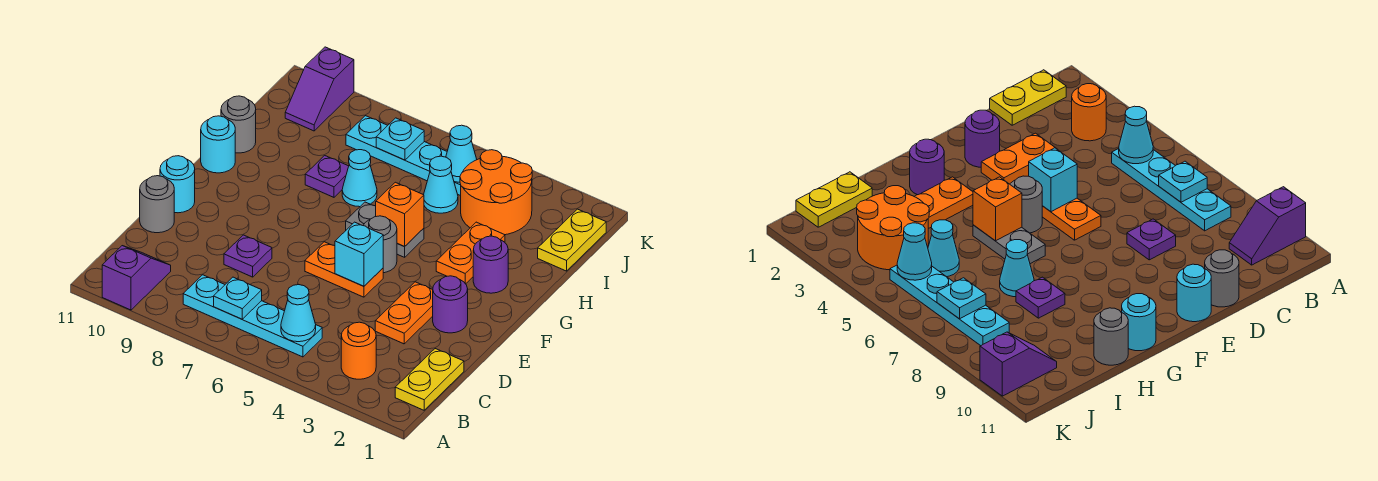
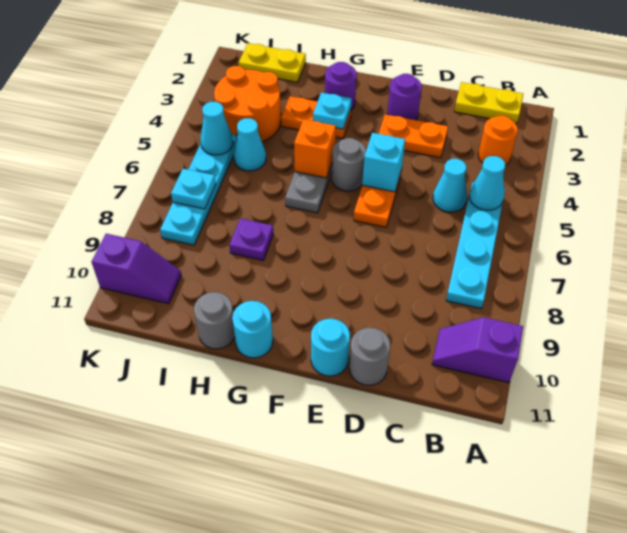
cyan 1x1 plate [214,277,262,319] -> cyan 1x1 plate moved to [313,93,352,129]
purple 1x1 plate [224,235,272,277] -> none
cyan 1x1 cone [342,150,377,207] -> cyan 1x1 cone moved to [433,159,467,212]

